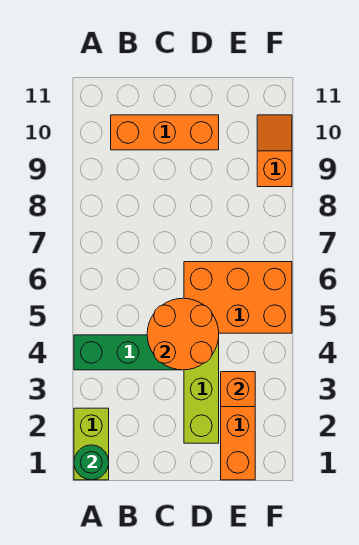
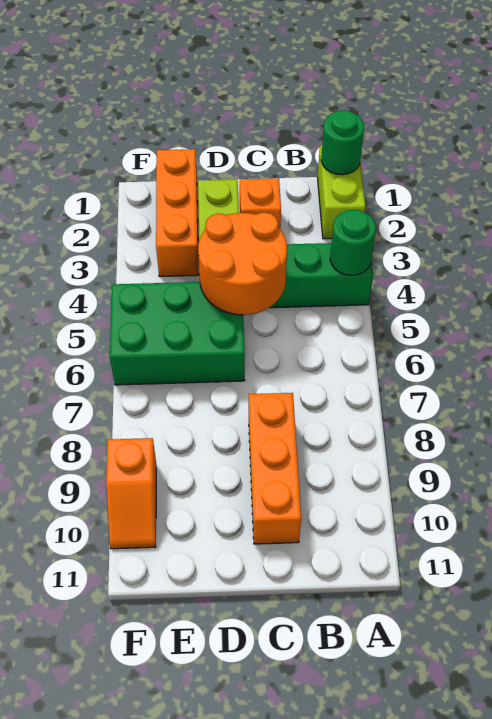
none -> green 1x1 round brick [330,210,376,275]
orange 1x3 brick [111,115,219,150] -> orange 1x3 brick turned to [249,393,301,544]
orange 2x3 brick [184,262,292,333] -> green 2x3 brick [110,282,245,385]
orange 1x1 brick [221,372,255,407] -> orange 1x1 brick moved to [240,178,281,228]

